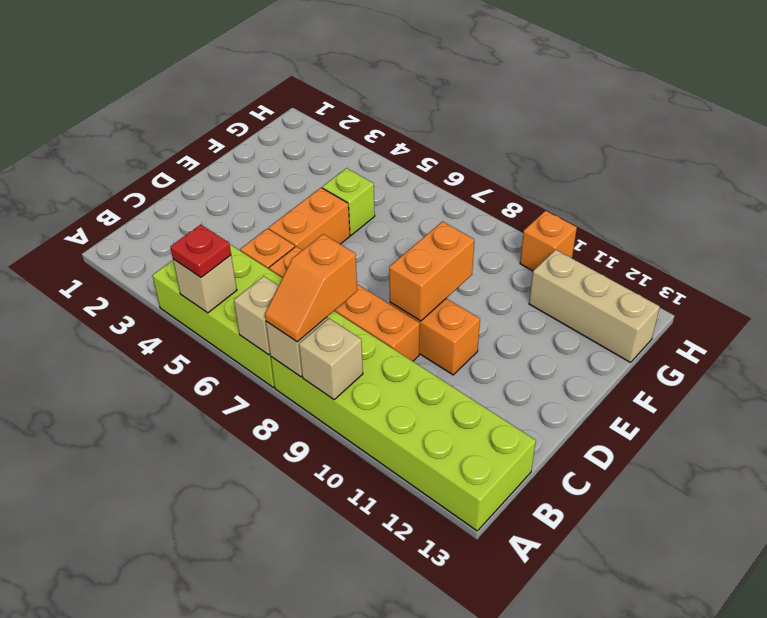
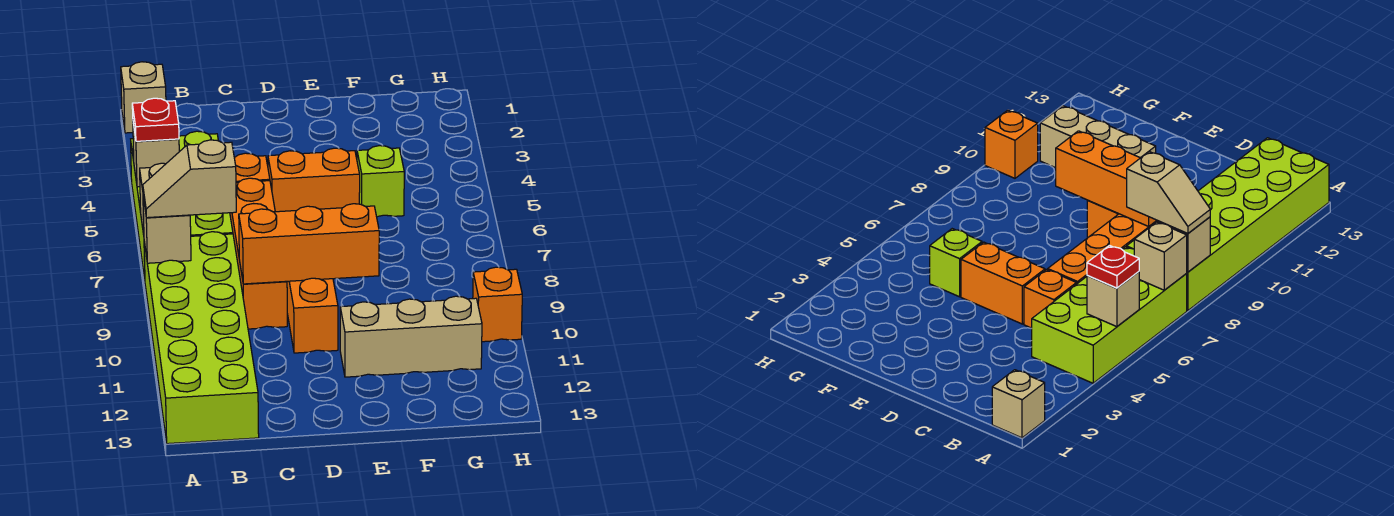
orange 1x2 slope [265,234,357,342] -> tan 1x2 slope [143,140,236,218]
tan 1x1 brick [299,318,363,399] -> tan 1x1 brick moved to [121,62,166,133]
orange 1x2 brick [389,222,474,321] -> orange 1x3 brick [239,204,379,284]
tan 1x3 brick [529,250,660,362] -> tan 1x3 brick turned to [340,296,482,377]

